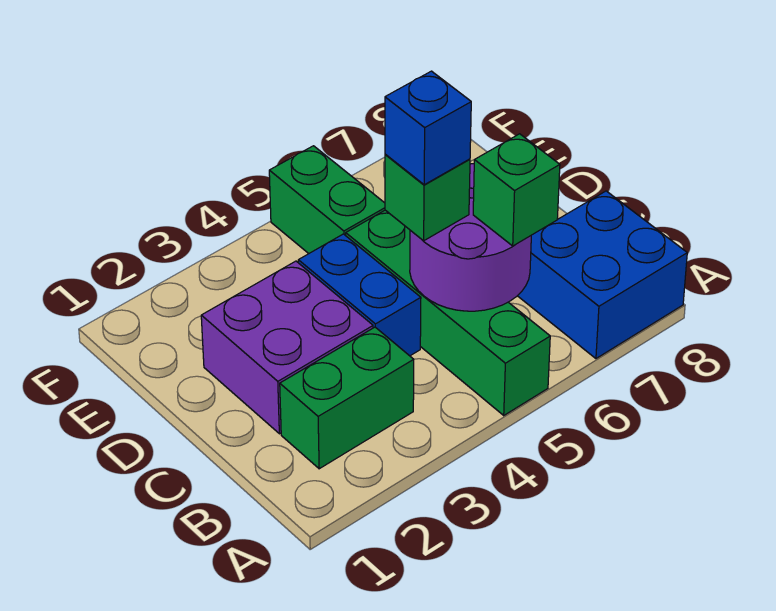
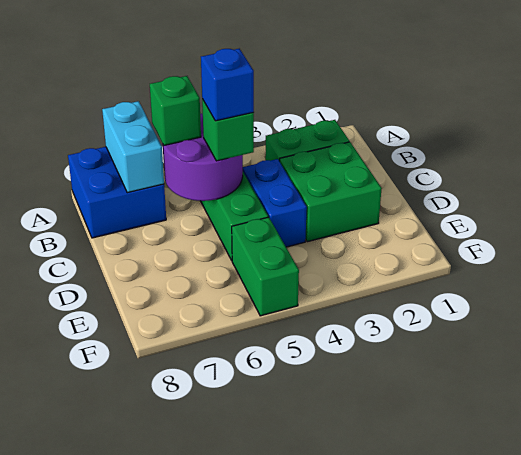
none -> cyan 1x2 brick [102,101,164,193]
purple 2x2 brick [201,261,373,434] -> green 2x2 brick [279,142,382,242]

